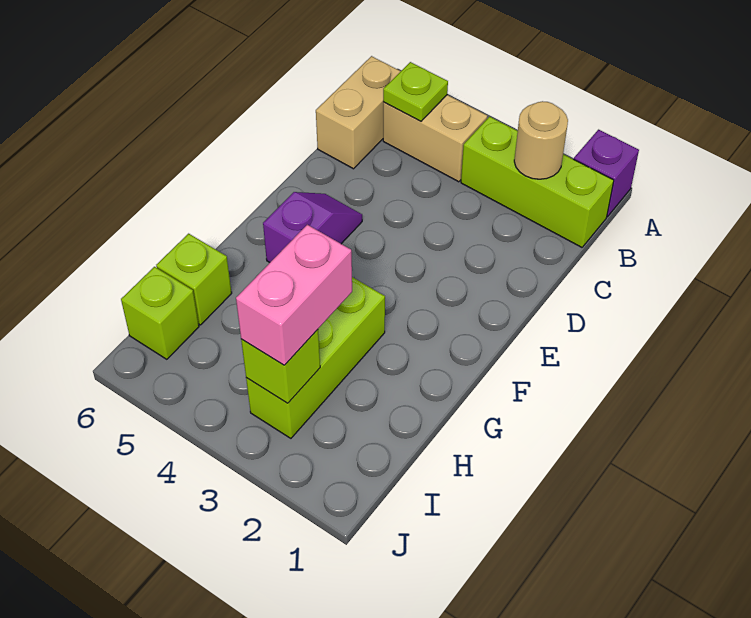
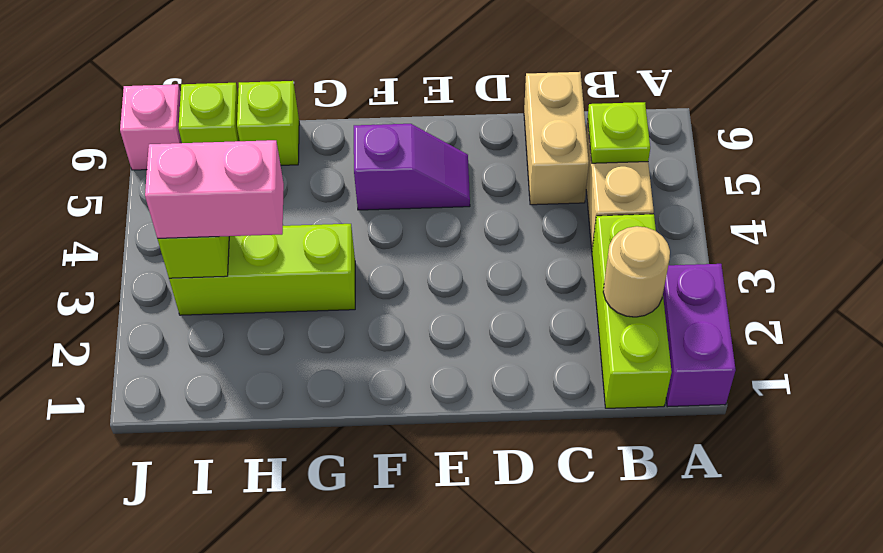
purple 1x1 brick [574,130,639,217] -> purple 1x2 brick [663,264,736,407]
tan 1x2 brick [316,56,401,169] -> tan 1x2 brick turned to [524,72,589,205]
none -> pink 1x1 brick [120,84,182,170]

